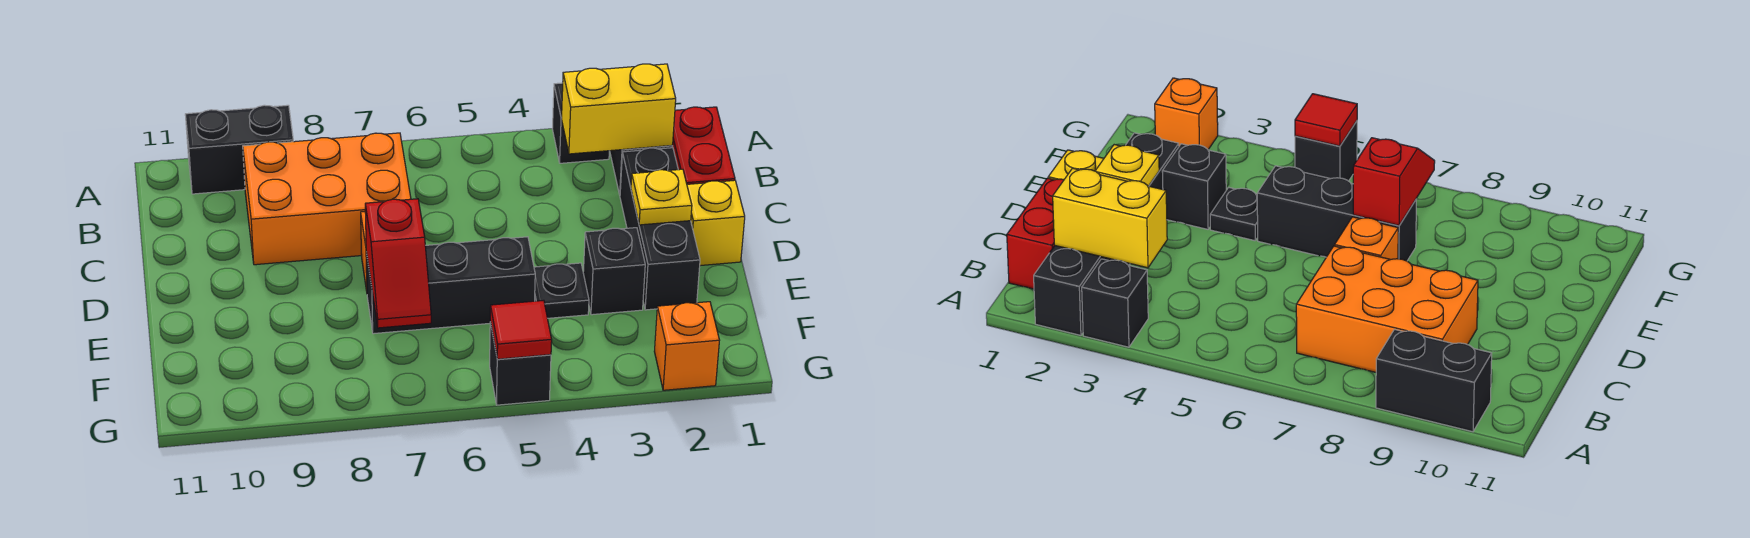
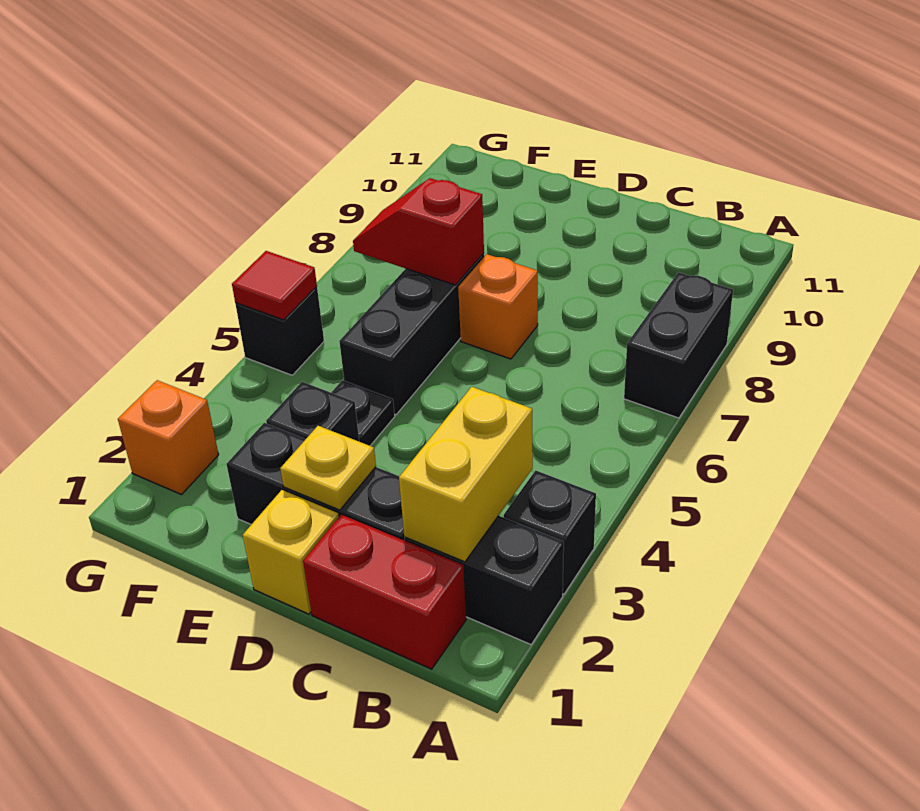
black 1x2 brick [185,105,293,194] -> black 1x2 brick moved to [624,272,733,418]
orange 2x3 brick [243,133,411,265] -> none

